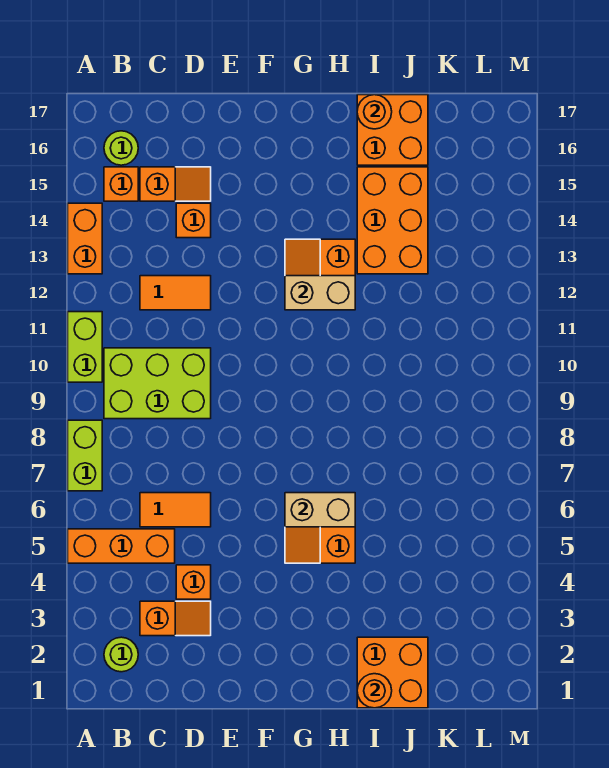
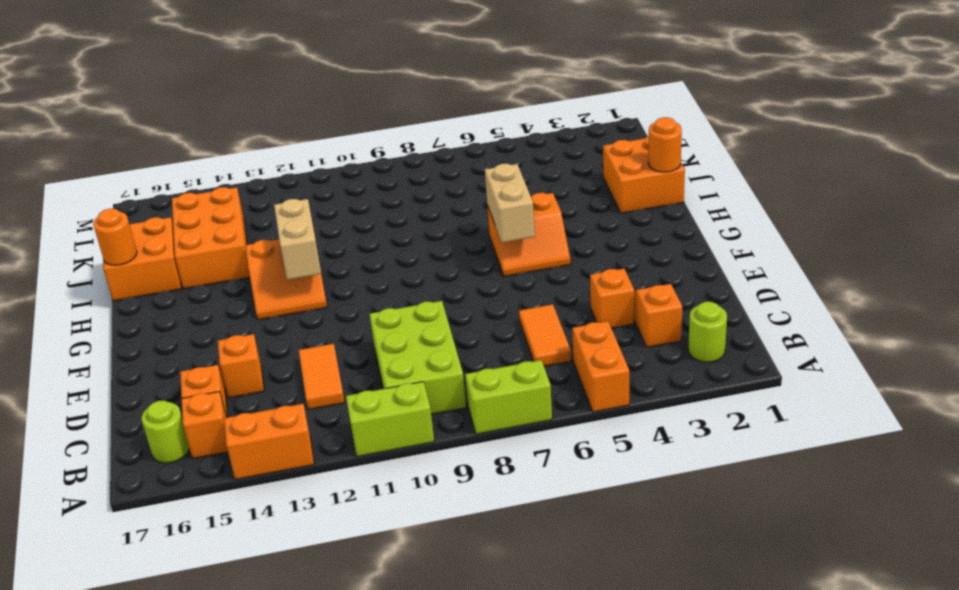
orange 1x3 brick [68,529,175,563] -> orange 1x2 brick [572,321,629,412]
orange 2x3 brick [357,167,428,274] -> orange 2x3 brick turned to [172,187,250,289]

